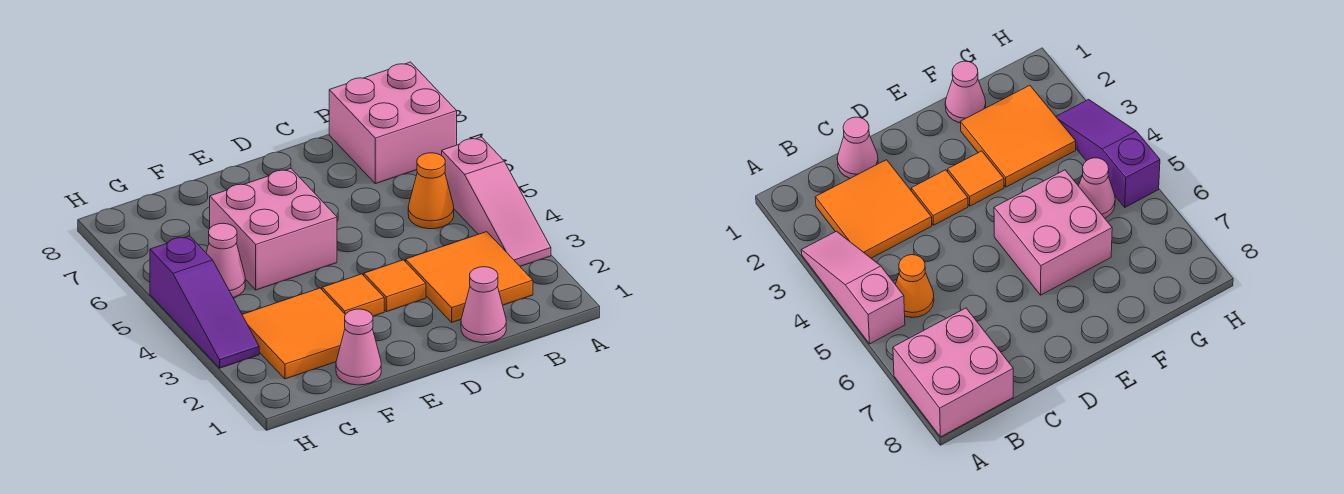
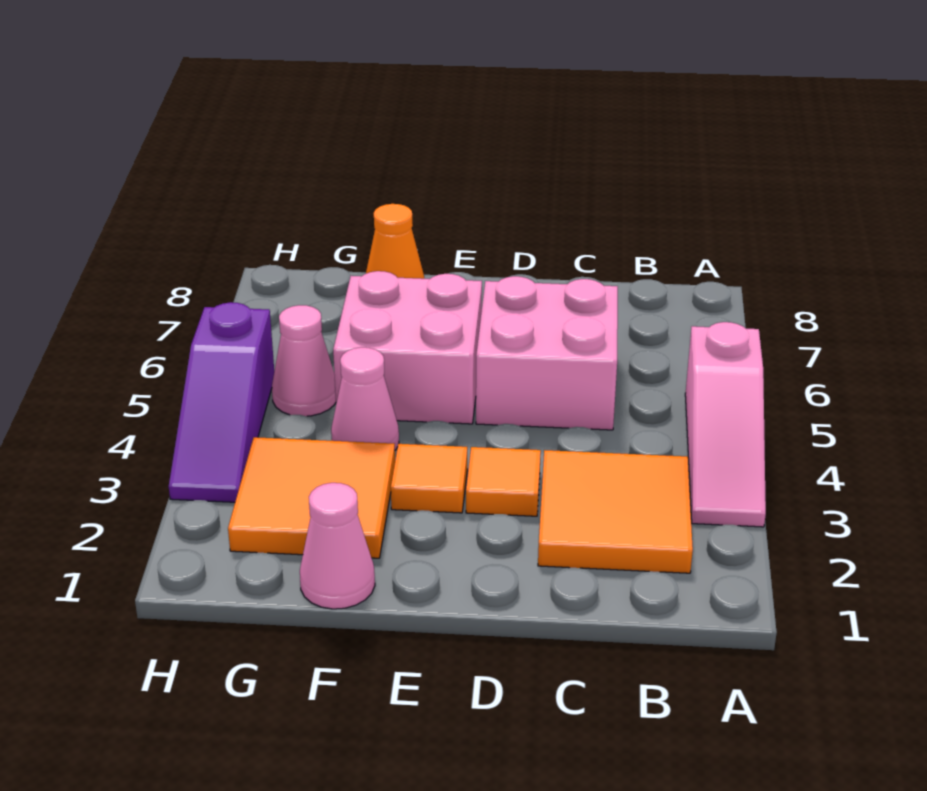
pink 2x2 brick [329,62,457,184] -> pink 2x2 brick moved to [476,276,618,430]
orange 1x1 cone [408,153,454,229] -> orange 1x1 cone moved to [366,204,424,279]
pink 1x1 cone [461,267,506,343] -> pink 1x1 cone moved to [331,347,399,450]

